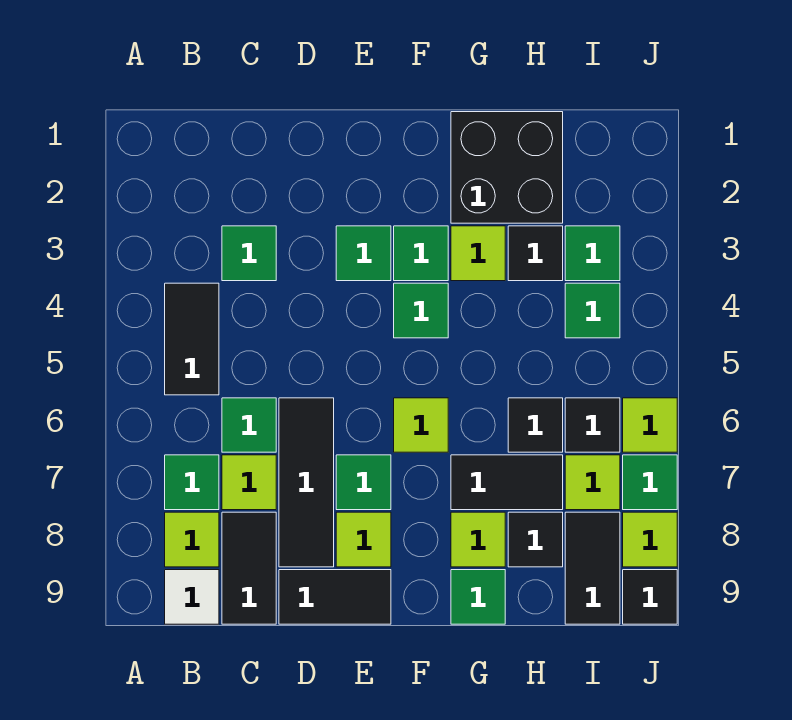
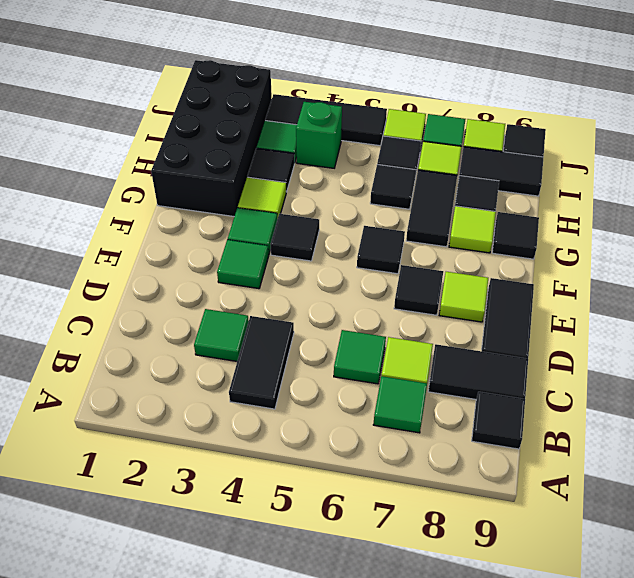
black 1x2 tile [165,283,219,395] -> black 1x2 tile turned to [229,316,294,409]
lime 1x1 tile [165,512,219,567] -> none
white 1x1 tile [165,570,219,624] -> black 1x1 tile [472,392,525,449]
black 1x3 tile [279,398,334,567] -> black 1x3 tile moved to [265,94,387,146]
green 1x1 tile [336,455,391,510] -> black 1x1 tile [394,265,443,315]
green 1x1 tile [394,283,448,338] -> black 1x1 tile [270,214,319,261]
lime 1x1 tile [394,398,448,452] -> black 1x1 tile [357,226,405,274]
black 2x2 brick [451,112,563,223] -> black 2x4 brick [151,60,272,217]
green 1x1 tile [451,570,505,624] -> black 1x1 tile [492,212,539,259]
green 1x1 tile [565,283,620,338] -> green 1x1 brick [296,102,342,168]

